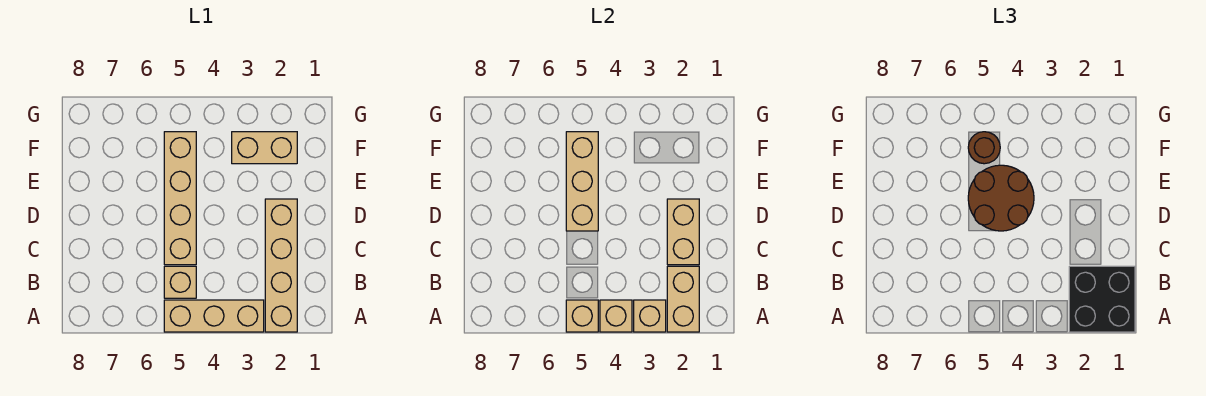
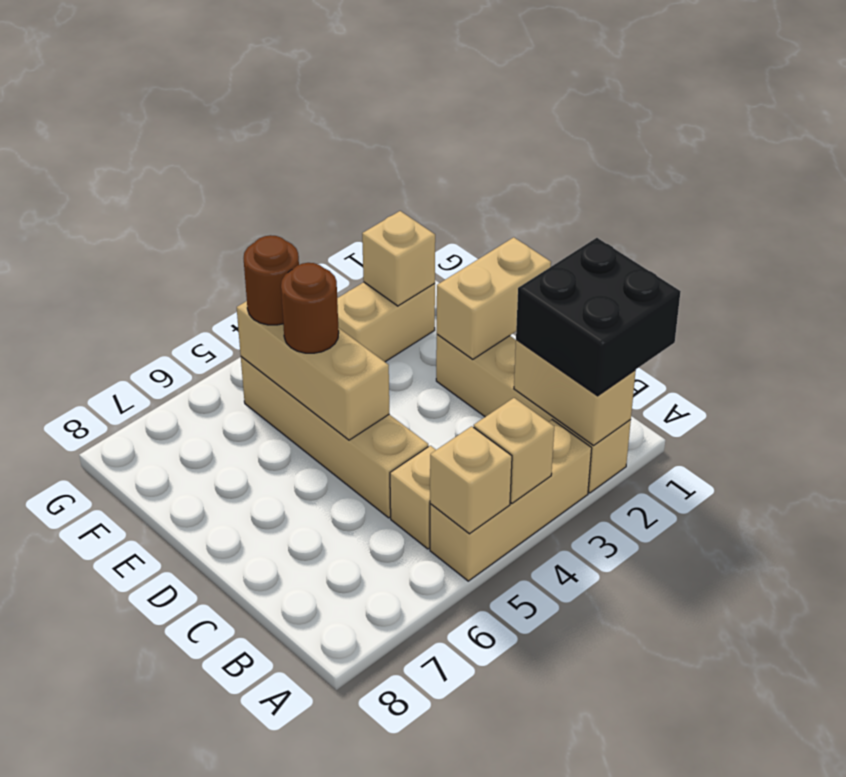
tan 1x1 brick [634,300,666,332] -> tan 1x1 brick moved to [362,211,435,306]
tan 1x2 brick [667,199,699,265] -> tan 1x2 brick turned to [437,237,551,359]
brown 2x2 round brick [968,165,1034,231] -> brown 1x1 round brick [281,263,339,353]

